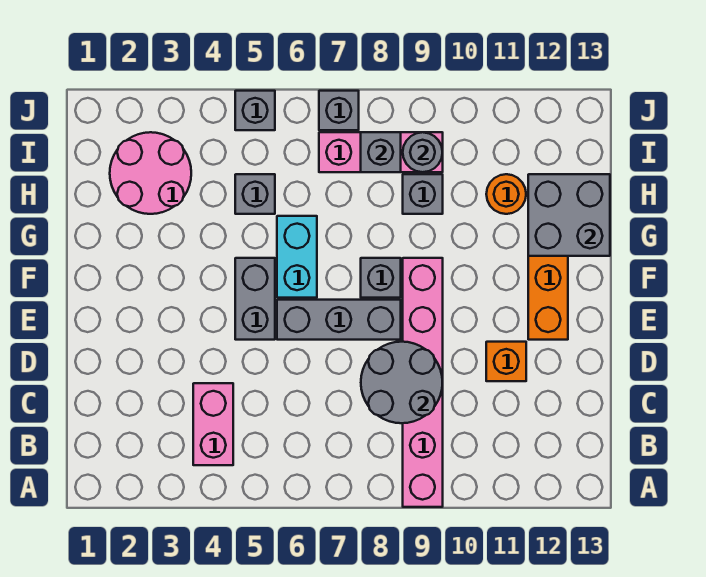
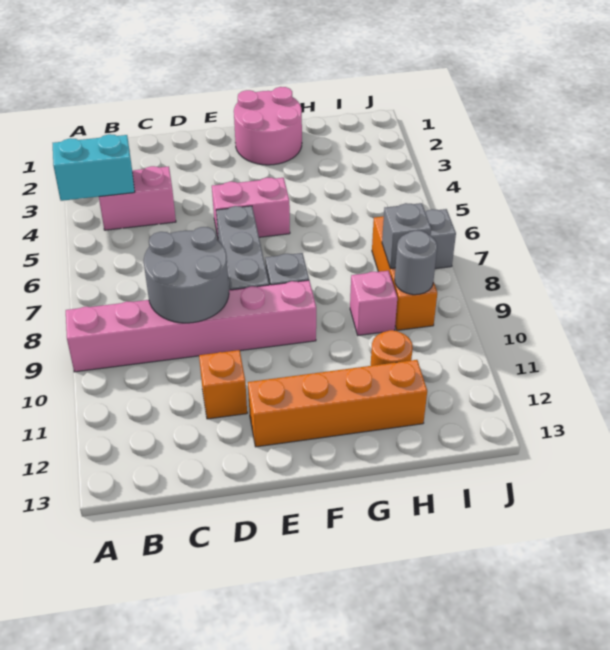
grey 1x2 brick [235,258,275,340] -> pink 1x2 brick [212,178,290,237]
cyan 1x2 brick [277,216,317,298] -> cyan 1x2 brick moved to [53,134,135,201]
grey 2x2 brick [528,174,610,256] -> none
pink 2x2 round brick [110,132,191,214] -> pink 2x2 round brick moved to [234,87,302,165]
grey 1x1 brick [235,174,275,214] -> none
grey 1x1 brick [403,174,443,214] -> pink 1x1 brick [350,271,397,335]
pink 1x3 brick [319,132,443,172] -> orange 1x3 brick [372,216,437,330]
grey 1x1 brick [235,91,275,130] -> none

